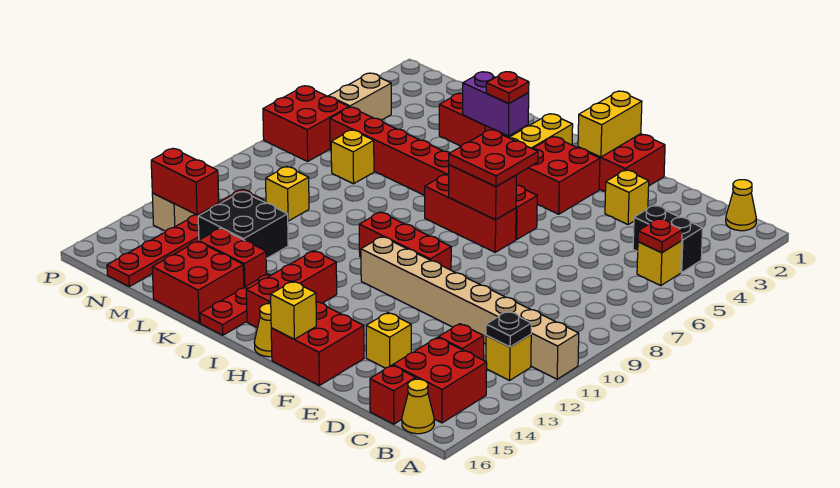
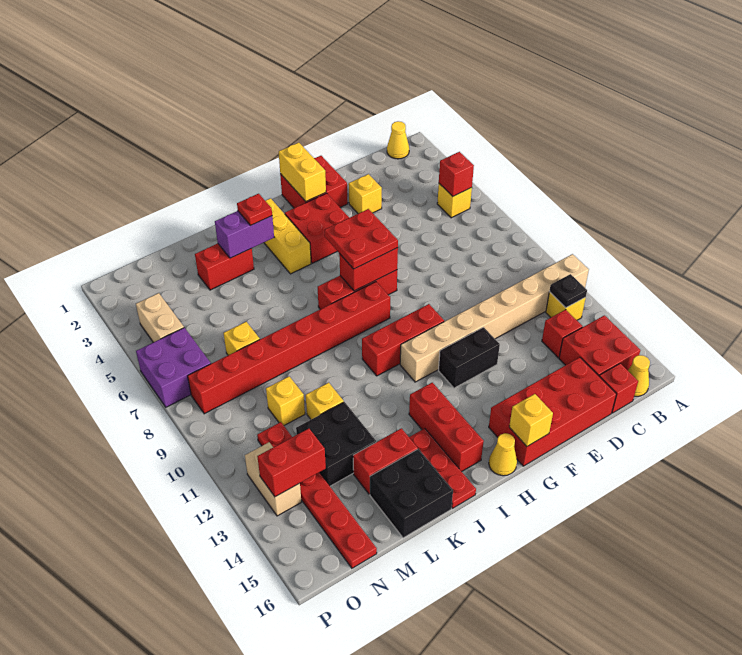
black 1x2 brick [633,205,703,272] -> black 1x2 brick moved to [439,327,500,388]
red 1x1 plate [638,219,682,253] -> red 1x1 brick [439,152,474,196]
yellow 1x1 brick [366,313,411,368] -> yellow 1x1 brick moved to [306,383,344,419]
red 2x2 brick [271,301,364,385] -> red 2x4 brick [489,357,616,466]
red 1x8 brick [330,107,537,240] -> red 1x8 brick moved to [188,282,390,414]
red 2x2 brick [152,241,244,323] -> black 2x2 brick [370,449,453,538]
red 2x2 brick [263,86,349,161] -> purple 2x2 brick [136,328,211,407]

